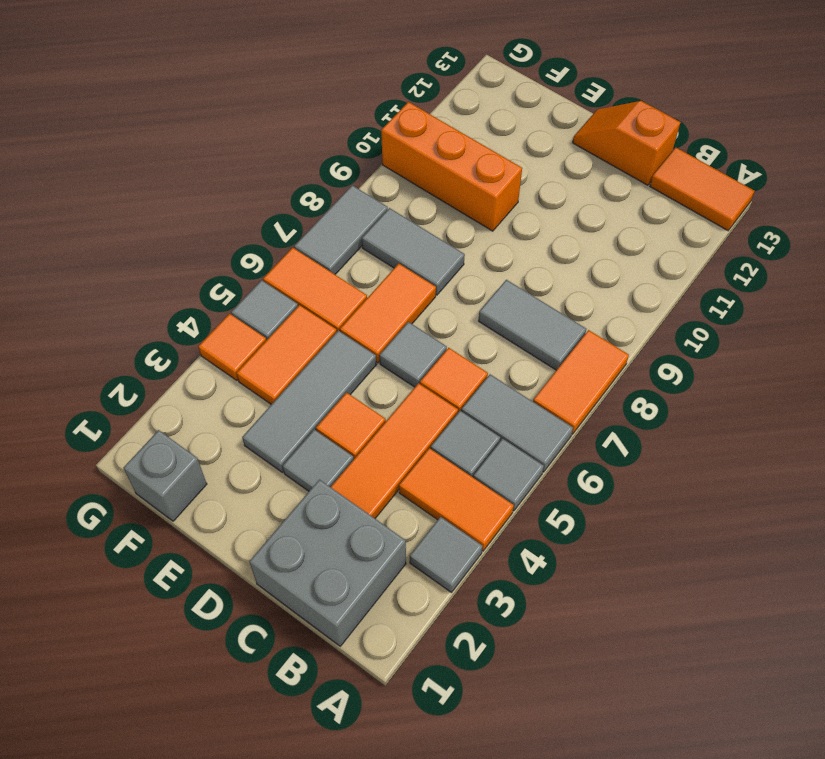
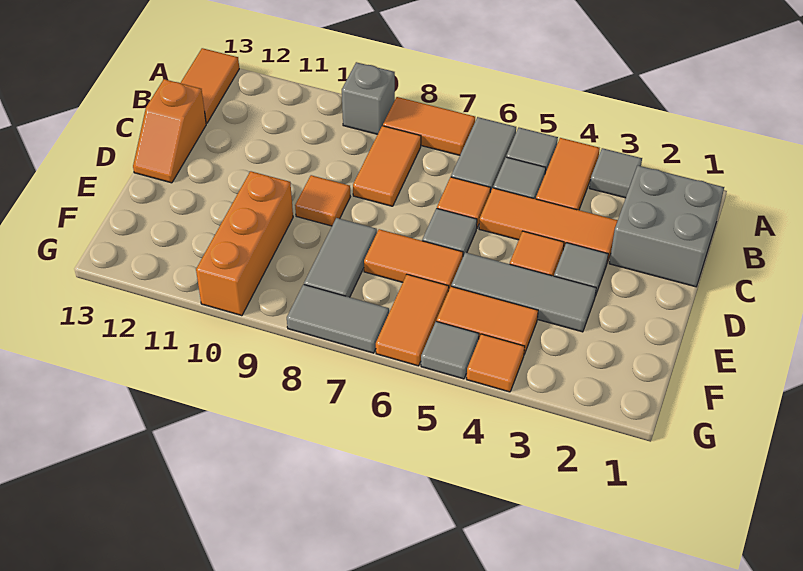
grey 1x2 tile [479,280,586,370] -> orange 1x2 tile [353,126,421,206]
none -> orange 1x1 tile [295,175,350,226]
grey 1x1 brick [123,430,207,521] -> grey 1x1 brick moved to [342,62,395,134]

